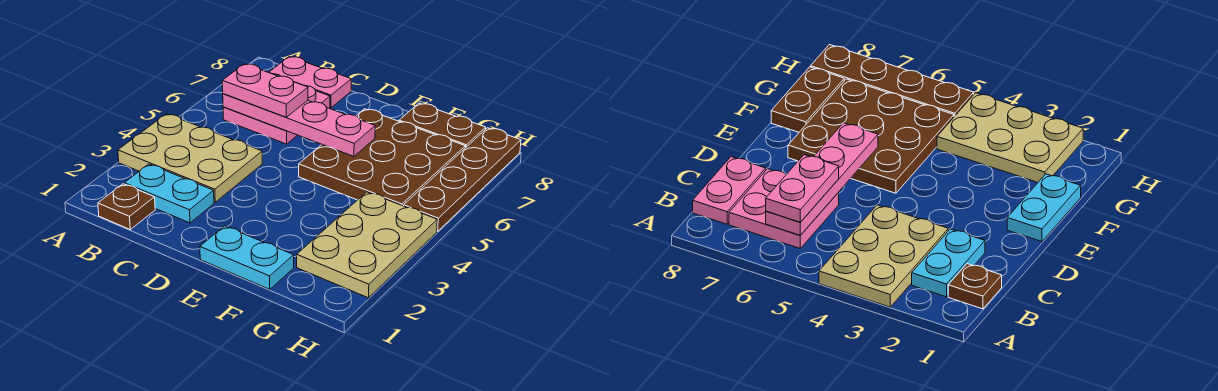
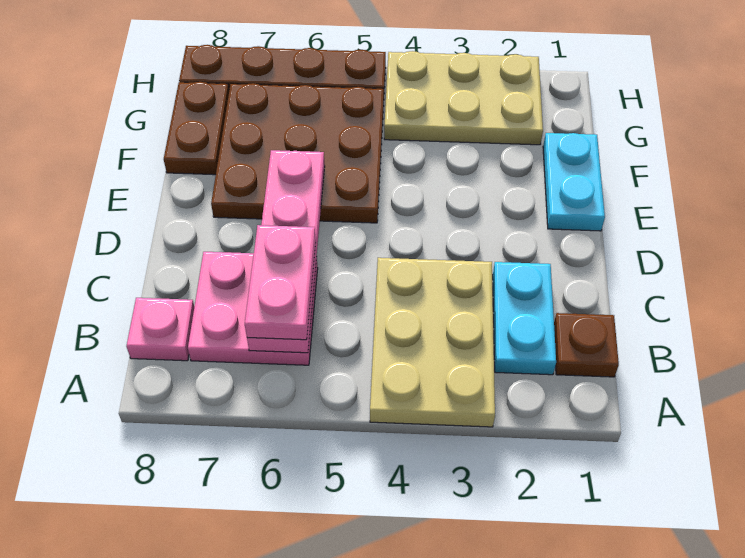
pink 1x2 plate [269,57,351,108] -> pink 1x1 plate [127,298,194,361]

